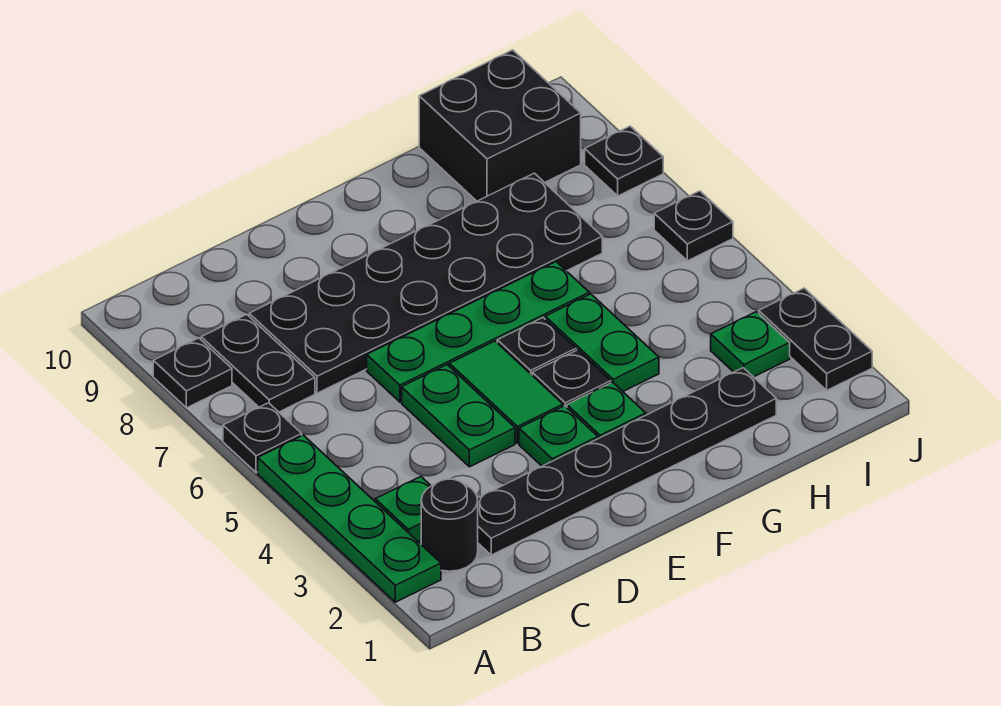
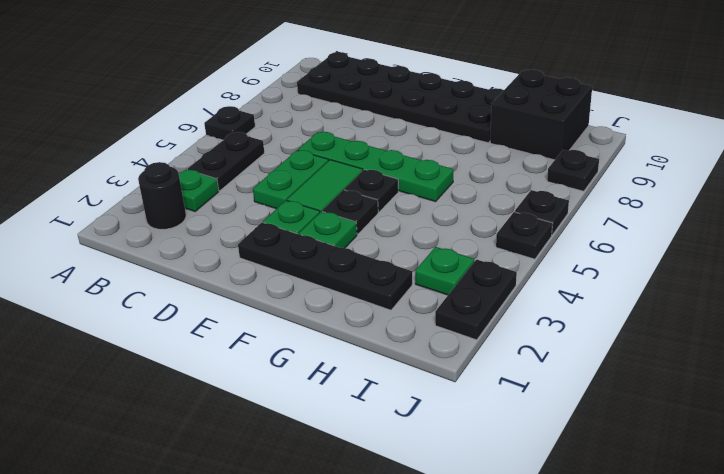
green 1x4 plate [258,435,441,602] -> none
black 1x1 plate [153,338,232,408] -> black 1x1 plate moved to [496,212,553,259]
black 1x2 plate [201,315,315,412] -> black 1x2 plate moved to [188,132,264,191]
black 1x6 plate [477,368,776,555] -> black 1x4 plate [238,223,412,310]
black 2x6 plate [249,173,602,393] -> black 2x6 plate moved to [297,52,504,143]
green 1x2 plate [545,294,659,391] -> none

